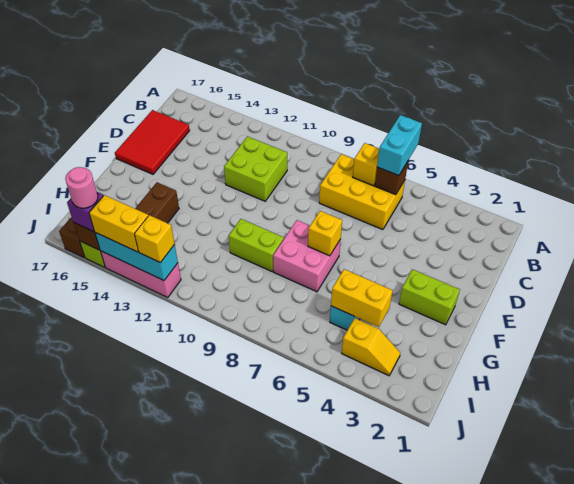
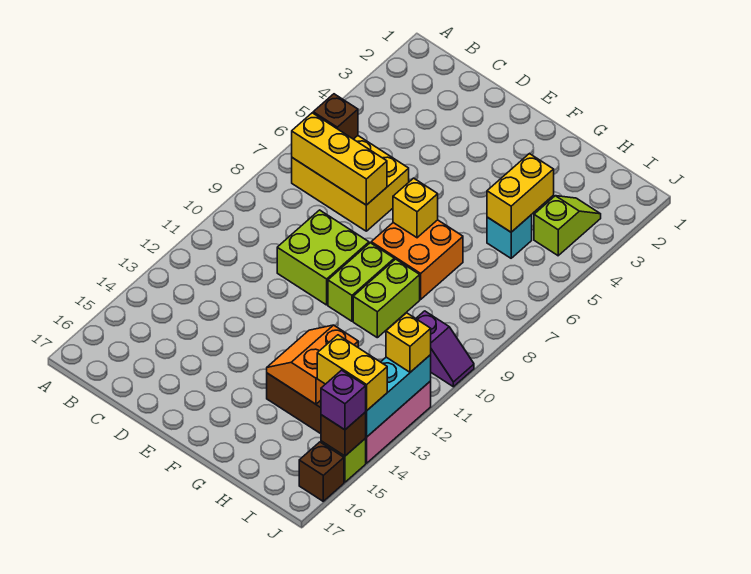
cyan 1x2 brick [377,115,422,176] -> none
yellow 2x3 brick [319,154,405,230] -> yellow 2x3 brick turned to [292,136,409,231]
yellow 1x1 brick [353,143,379,186] -> yellow 1x3 brick [292,113,387,205]
lime 2x2 brick [224,136,287,201] -> lime 2x2 brick moved to [277,210,369,305]
red 2x3 tile [115,110,190,174] -> none
lime 1x2 brick [399,269,460,325] -> lime 1x2 brick moved to [328,243,394,321]
pink 2x2 brick [273,220,341,292] -> orange 2x2 brick [371,220,463,299]
none -> orange 2x2 slope [267,325,358,404]
yellow 1x2 slope [342,318,400,376] -> lime 1x2 slope [534,196,601,256]
none -> purple 1x2 slope [416,311,474,387]
yellow 1x2 brick [89,195,148,252] -> yellow 1x2 brick turned to [317,335,387,411]
pink 1x1 round brick [65,167,98,208] -> none

